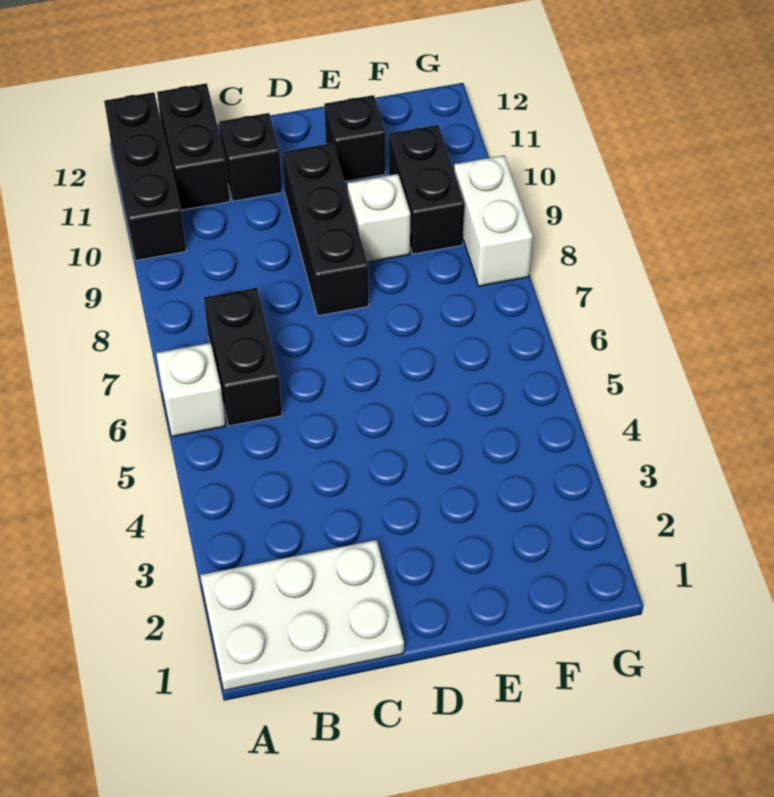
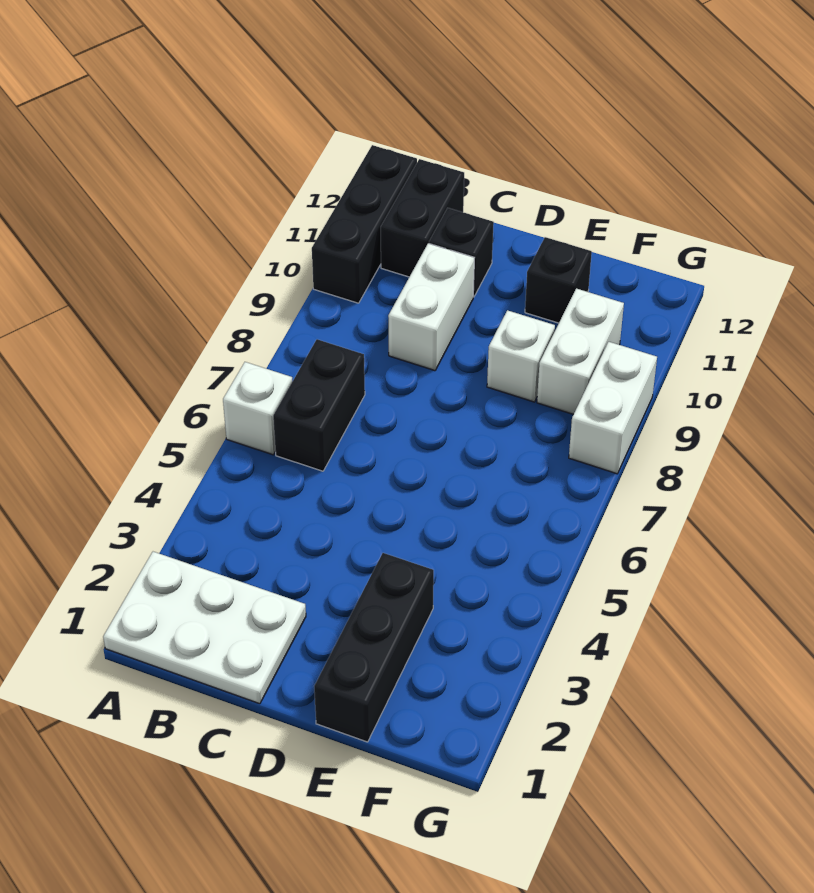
none -> white 1x2 brick [388,243,474,371]
black 1x3 brick [282,143,369,316] -> black 1x3 brick moved to [314,553,434,742]
black 1x2 brick [389,125,464,254] -> white 1x2 brick [537,288,624,414]

